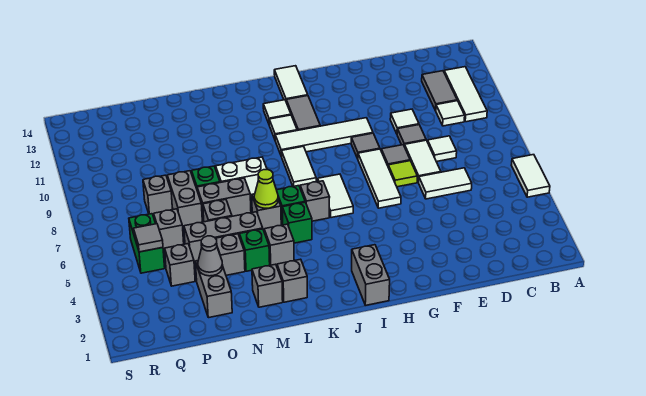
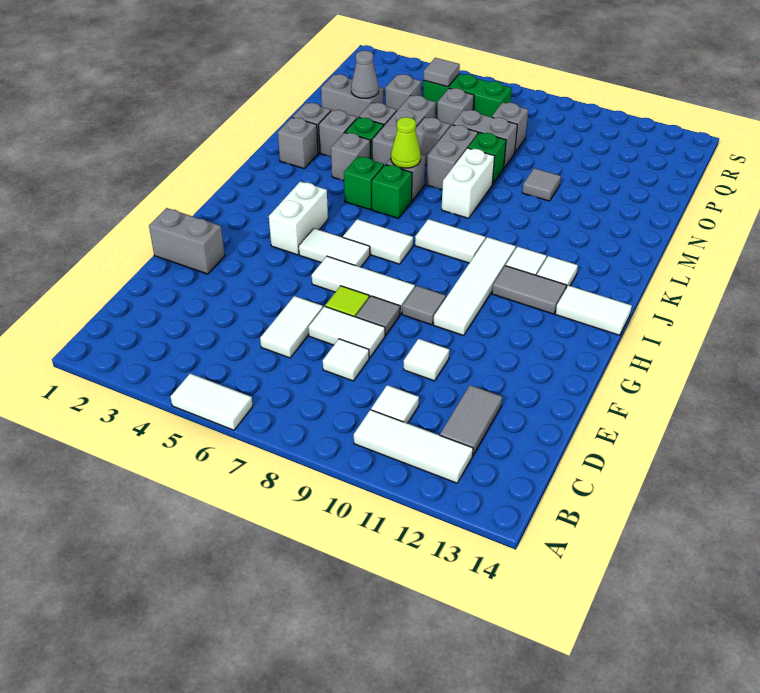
grey 1x2 tile [422,71,457,111] -> grey 1x2 tile turned to [440,385,502,456]
grey 1x1 tile [397,125,426,146] -> grey 1x1 tile moved to [522,168,561,201]
none -> white 1x2 brick [269,181,328,255]
none -> white 1x2 tile [299,228,370,267]
grey 1x2 brick [352,245,390,305] -> grey 1x2 brick moved to [149,208,225,274]
grey 1x1 brick [300,181,330,221] -> grey 1x1 brick moved to [319,110,357,157]
green 1x2 brick [129,214,165,273] -> green 1x3 brick [423,74,512,117]

